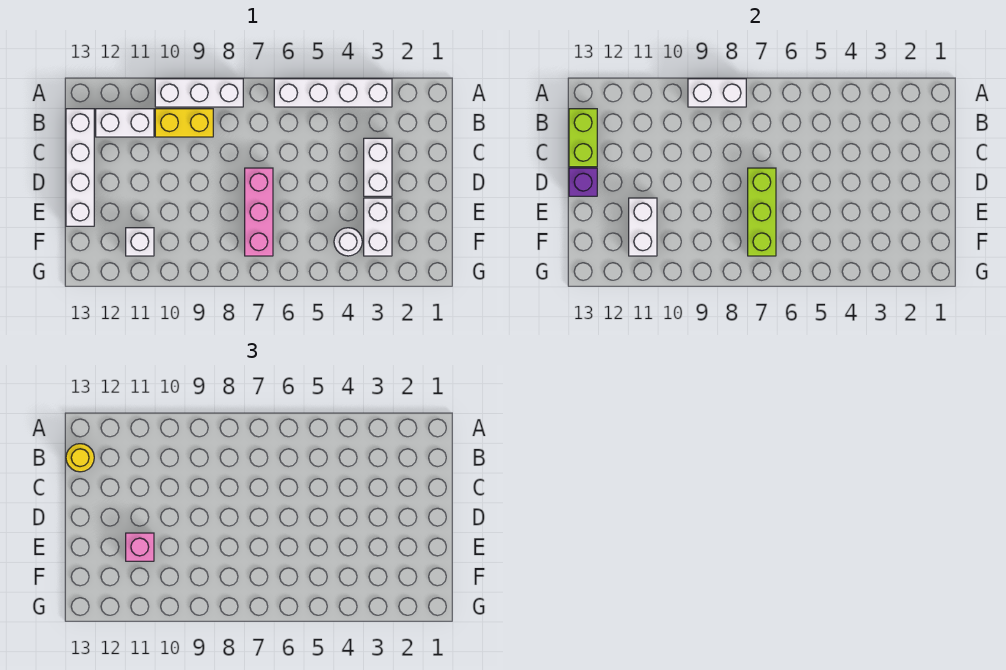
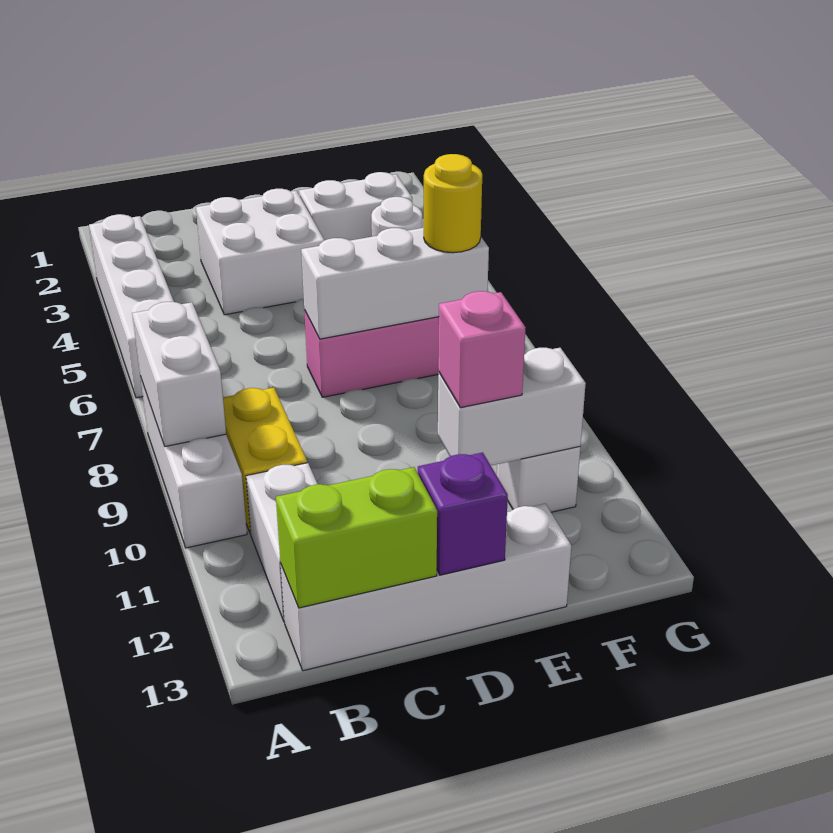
yellow 1x1 round brick [66,444,94,472] -> yellow 1x1 round brick moved to [424,154,482,253]
white 1x2 brick [364,138,392,196] -> white 2x2 brick [196,189,325,315]
lime 1x3 brick [748,168,776,256] -> white 1x3 brick [301,228,489,339]

